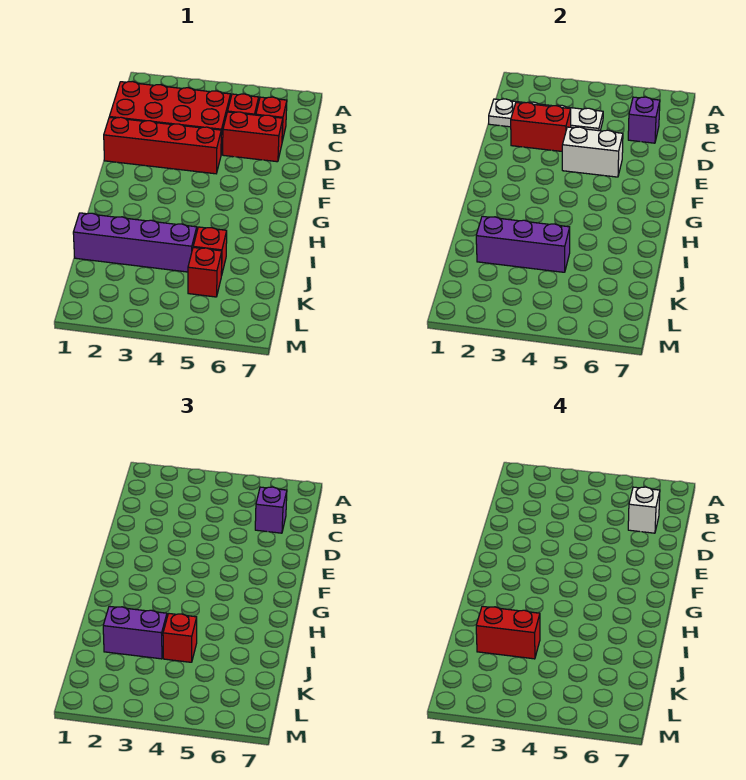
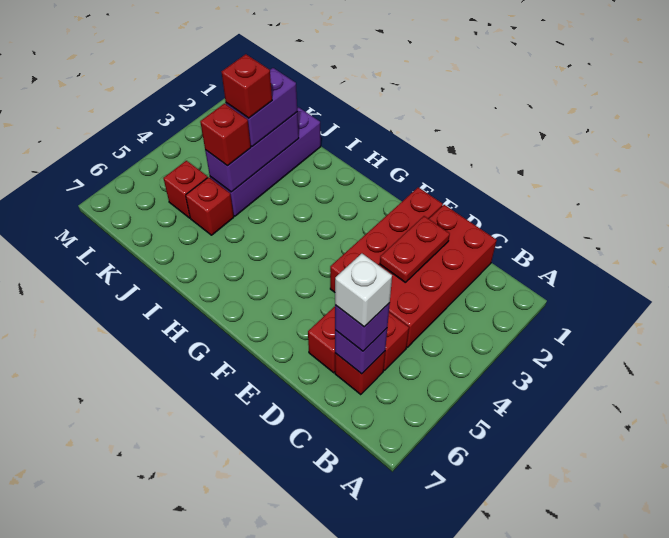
white 1x4 plate [489,99,603,131] -> none
red 1x2 brick [511,102,571,151] -> red 1x2 plate [380,216,450,282]
white 1x2 brick [562,127,623,177] -> none
red 1x2 brick [476,606,540,659] -> red 1x1 brick [222,54,272,118]

